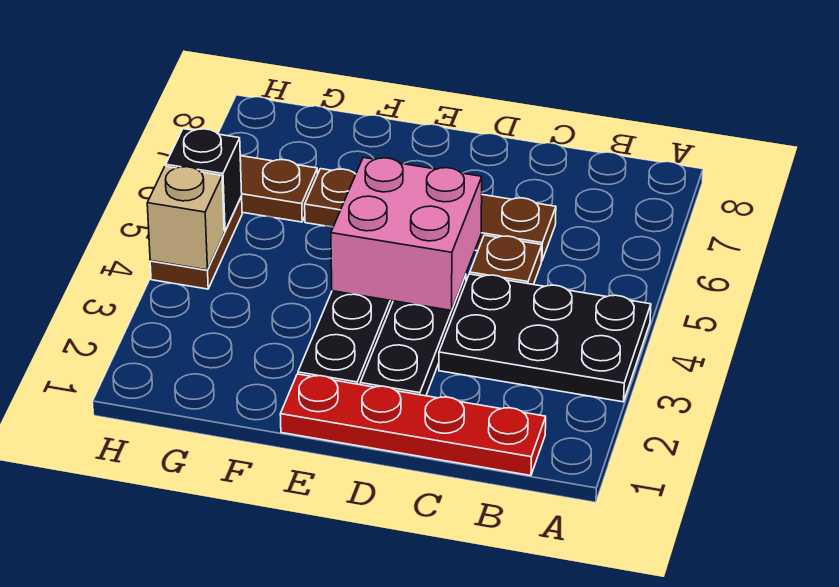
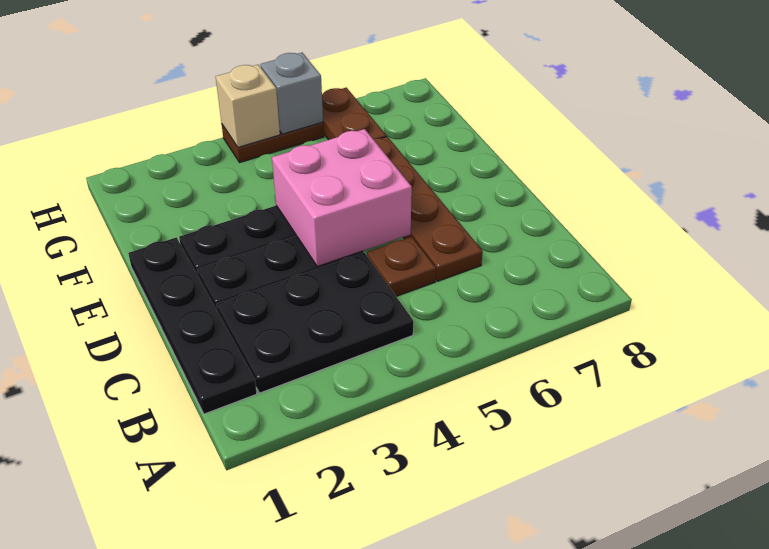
black 2x3 plate [439,274,651,402] -> black 2x3 plate turned to [216,253,413,393]
red 1x4 plate [280,374,546,476] -> black 1x4 plate [128,237,257,414]
black 1x1 brick [166,129,242,231] -> grey 1x1 brick [261,53,323,134]

